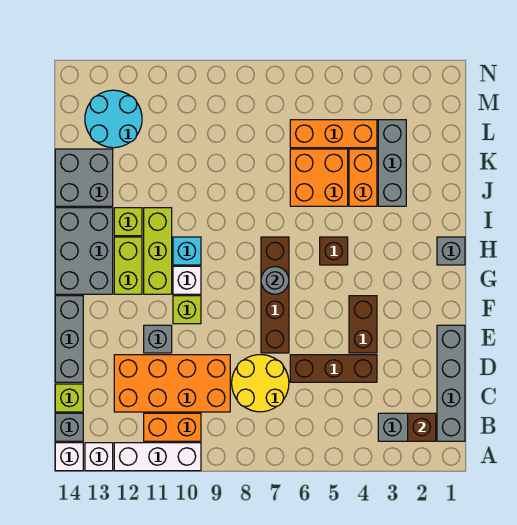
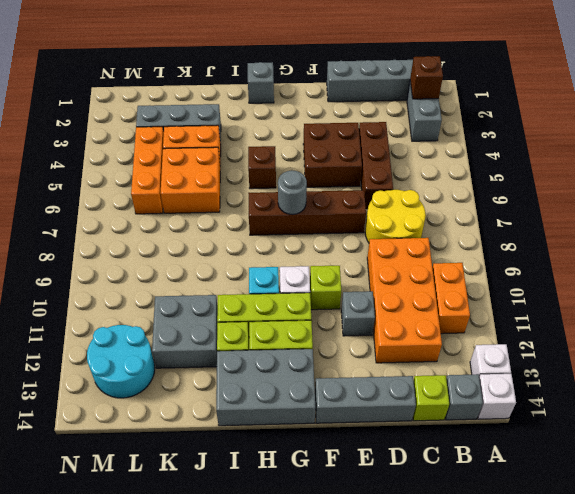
white 1x3 brick [114,443,201,471] -> none
brown 1x2 brick [349,296,377,353] -> brown 2x2 brick [303,123,362,187]
grey 2x2 brick [55,149,113,206] -> grey 2x2 brick moved to [152,295,218,368]

